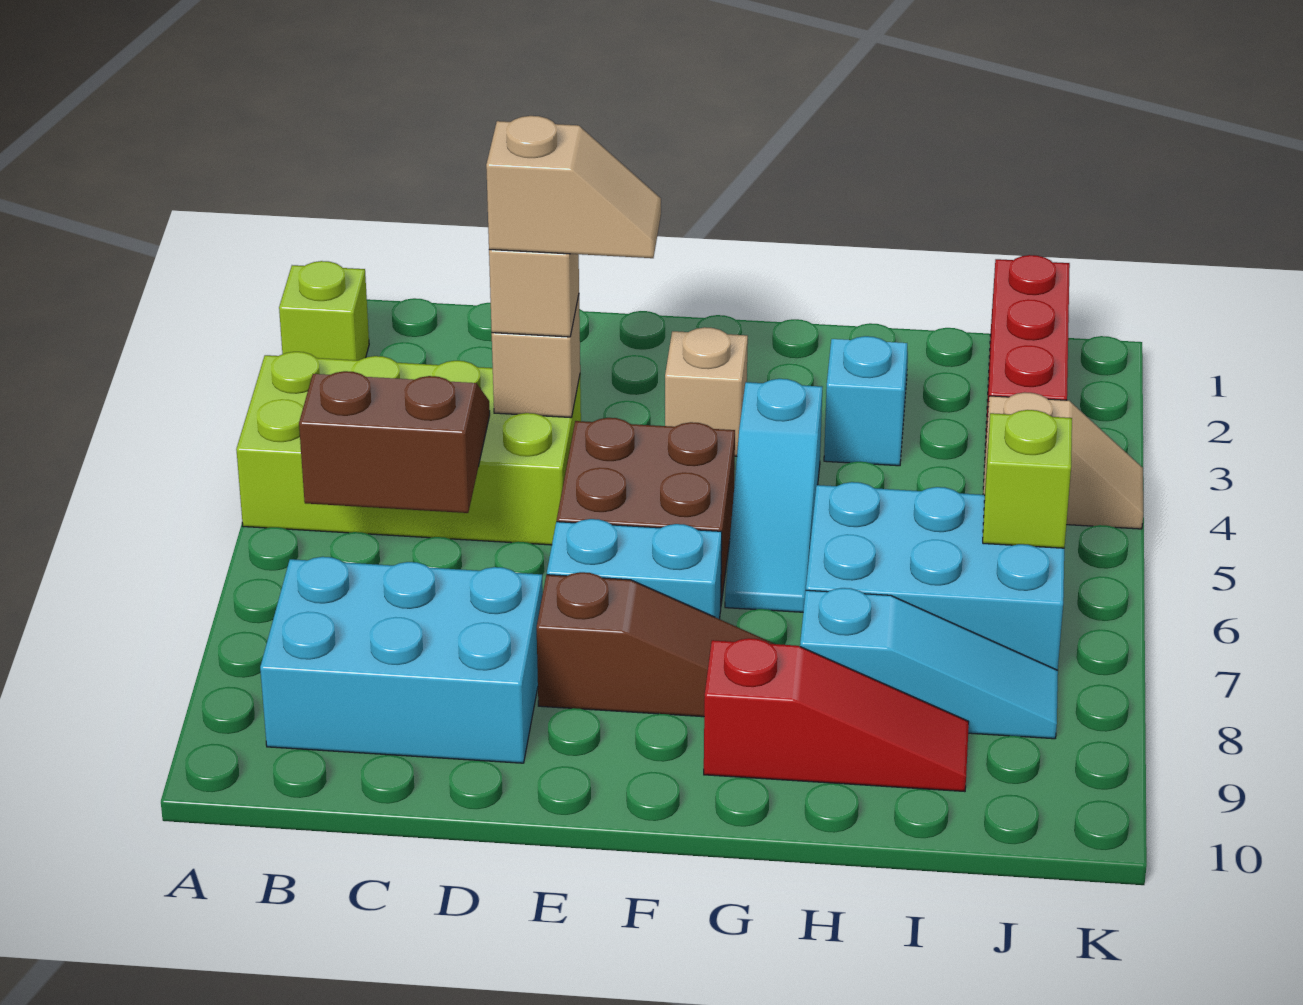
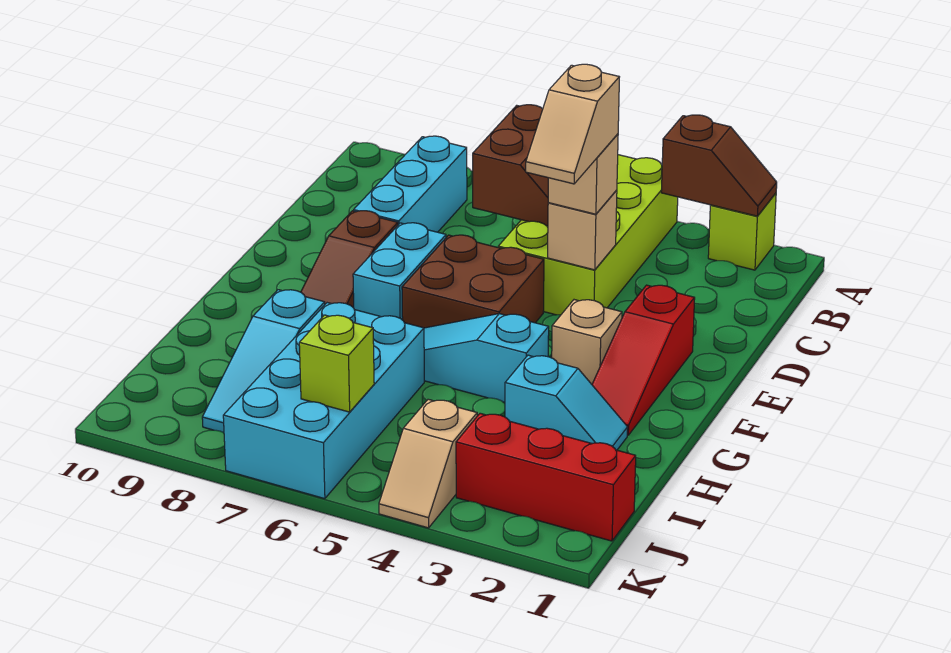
none -> brown 1x2 slope [661,115,777,216]
cyan 2x3 brick [260,557,543,763] -> cyan 1x3 brick [354,136,467,232]
red 1x3 slope [704,638,969,792] -> red 1x3 slope moved to [592,285,695,435]
cyan 2x3 brick [806,482,1064,670] -> cyan 2x4 brick [223,303,424,499]

